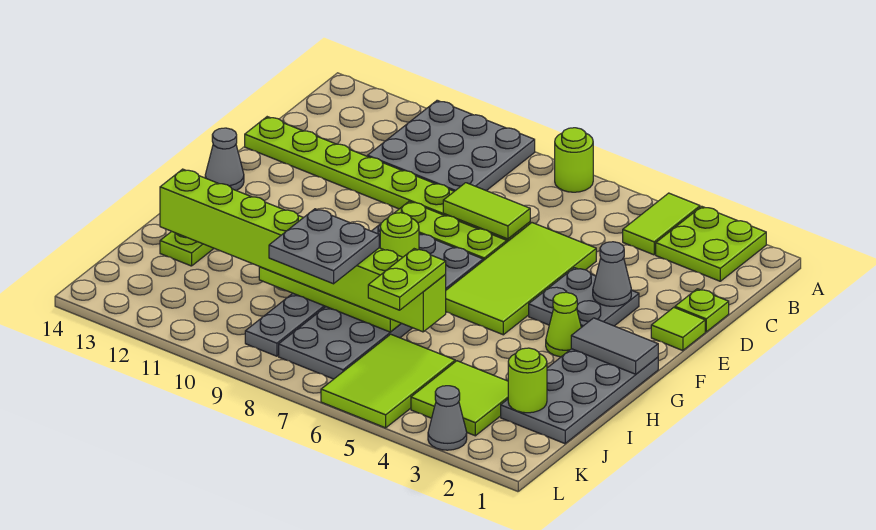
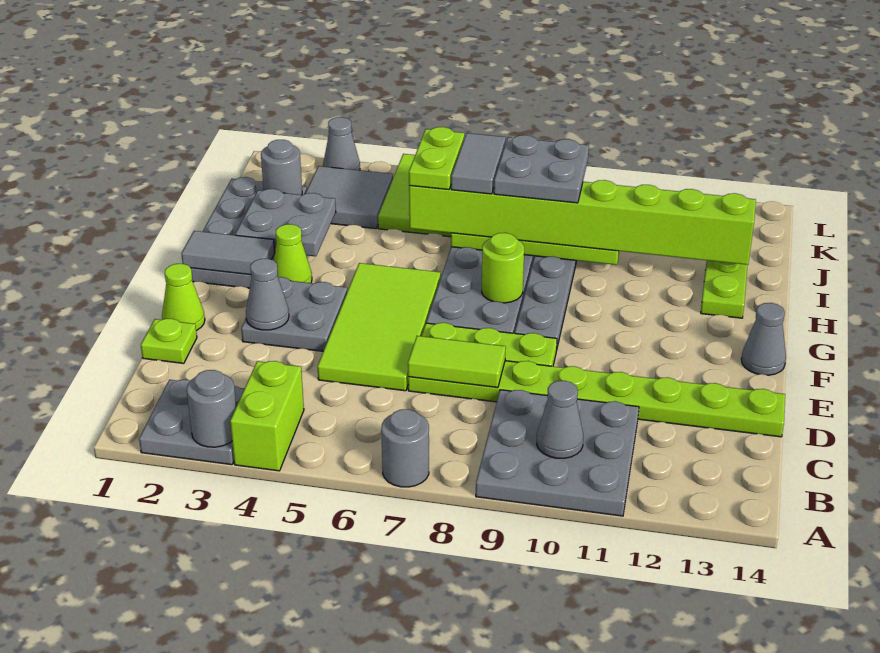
lime 2x2 plate [656,206,766,281] -> grey 2x2 plate [139,380,244,465]
none -> grey 1x1 round brick [187,370,236,447]
lime 1x2 tile [623,193,700,255] -> lime 1x2 brick [230,361,304,471]
lime 1x1 round brick [555,128,593,192] -> grey 1x1 round brick [381,409,429,487]
none -> grey 1x1 cone [537,381,583,458]
lime 1x1 tile [651,307,705,351] -> lime 1x1 cone [162,264,205,331]
none -> grey 2x2 plate [235,189,336,256]
none -> grey 1x2 tile [451,133,506,194]
lime 1x1 round brick [508,348,547,413] -> grey 1x1 round brick [261,140,302,195]
lime 2x2 tile [411,361,508,436] -> grey 2x2 tile [305,166,393,229]

